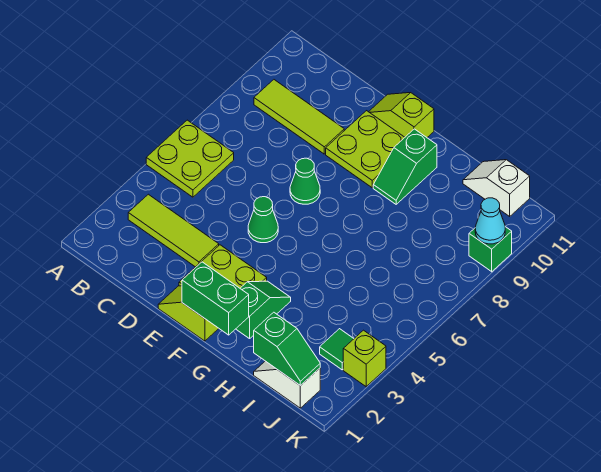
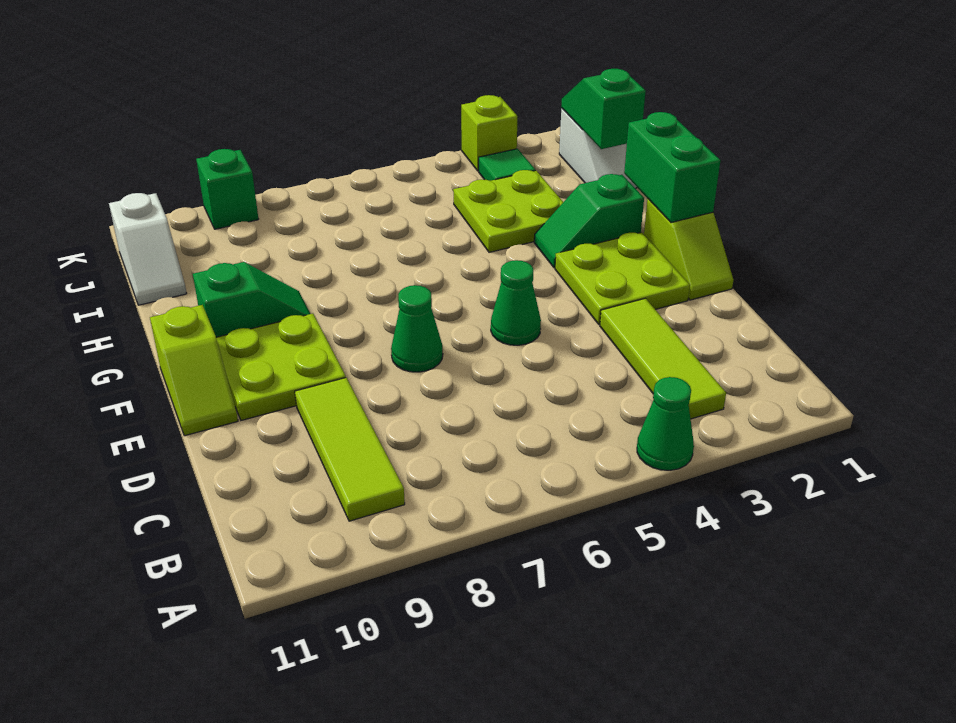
none -> green 1x1 cone [637,377,694,470]
lime 2x2 plate [146,120,234,197] -> lime 2x2 plate moved to [453,170,563,252]
cyan 1x1 cone [475,198,505,244] -> none

